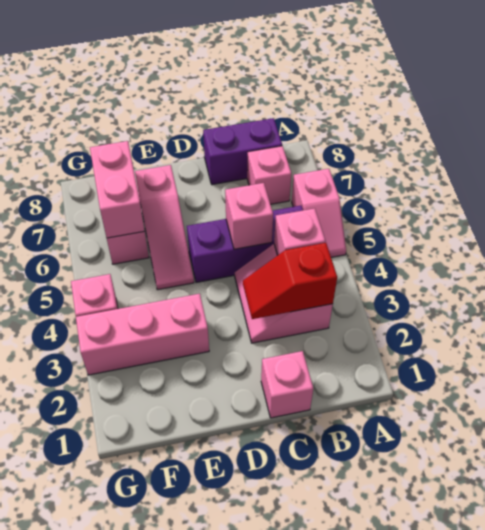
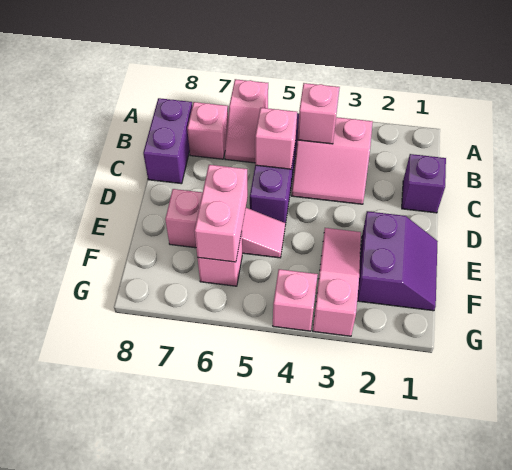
pink 1x2 slope [292,169,346,257] -> pink 1x2 slope turned to [225,79,268,163]
red 1x2 slope [243,243,337,319] -> none
pink 1x1 brick [261,351,313,418] -> purple 1x1 brick [402,154,446,213]
none -> purple 2x2 slope [357,211,438,311]
pink 1x3 brick [76,294,209,375] -> pink 1x3 slope [313,228,361,336]
pink 1x2 brick [90,141,145,238] -> pink 1x2 brick turned to [194,165,248,262]

